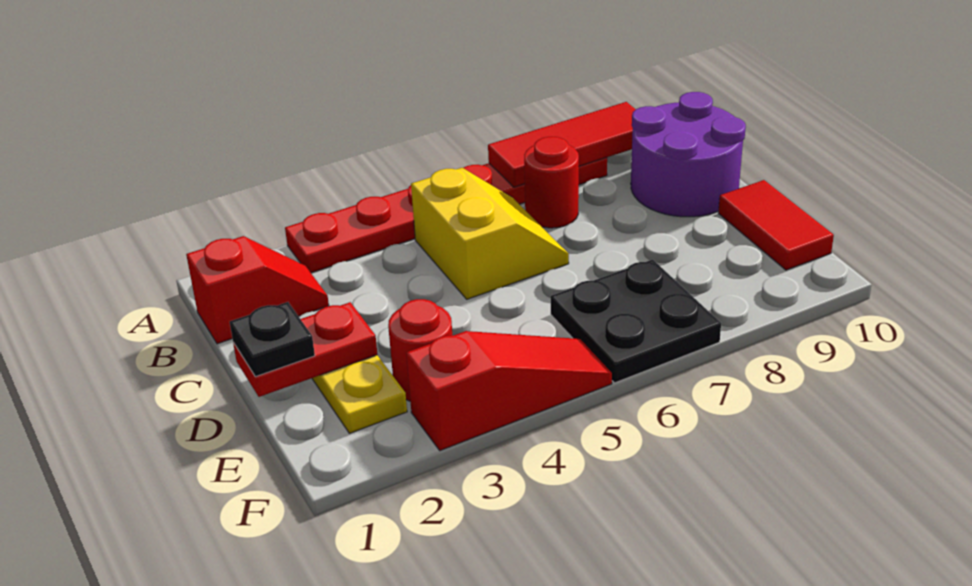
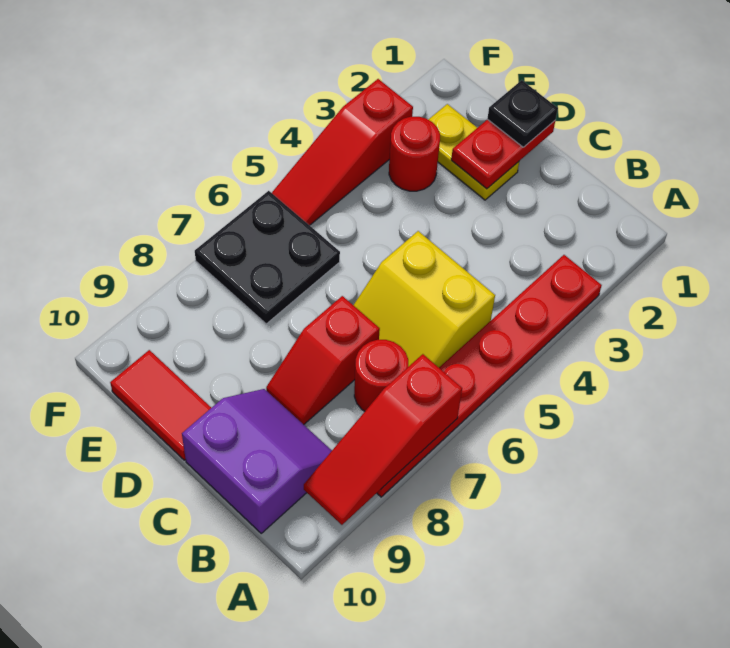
red 1x3 tile [488,102,636,187] -> red 1x3 slope [304,354,462,525]
red 1x2 slope [186,236,329,344] -> red 1x2 slope moved to [266,296,380,425]
purple 2x2 round brick [631,92,746,217] -> purple 2x2 slope [182,389,332,533]

